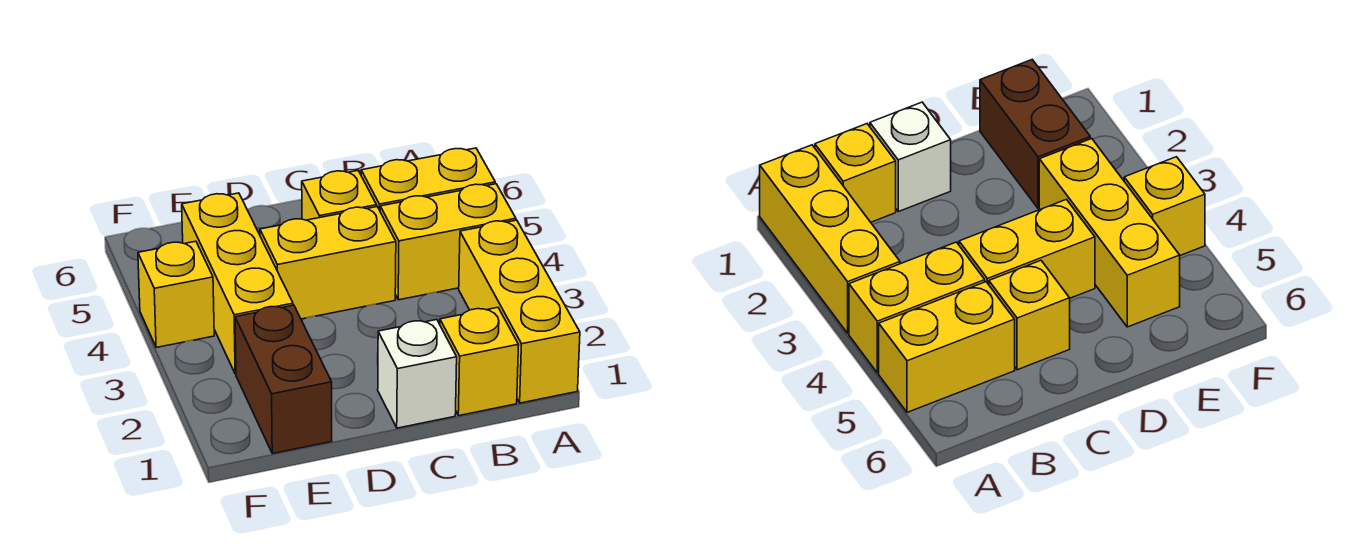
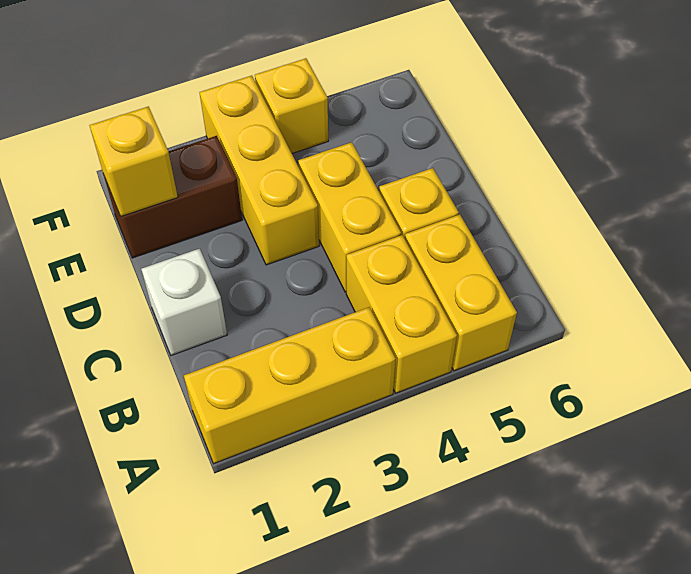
yellow 1x1 brick [440,307,519,416] -> yellow 1x1 brick moved to [89,107,178,217]
yellow 1x3 brick [182,193,293,374] -> yellow 1x3 brick turned to [199,76,319,265]

